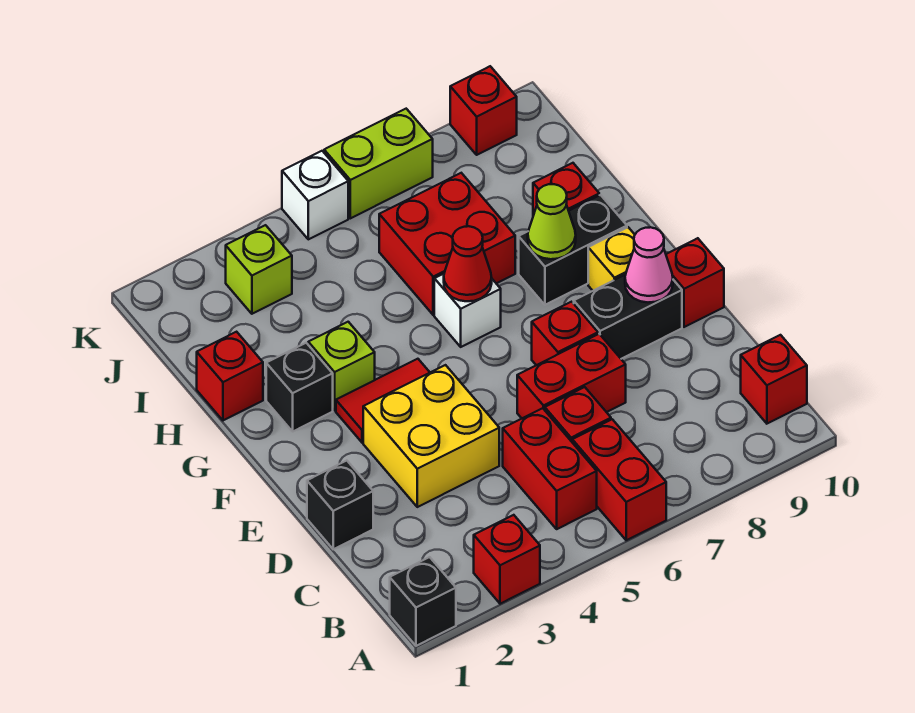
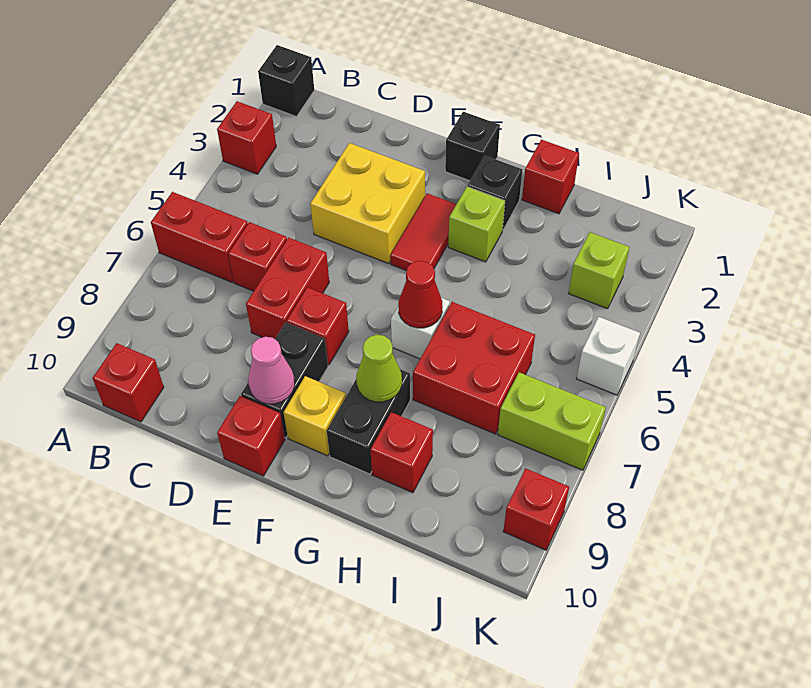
red 1x2 brick [503,408,597,529] -> none
black 1x1 brick [307,461,373,549] -> black 1x1 brick moved to [445,112,500,181]
lime 1x2 brick [324,109,433,218] -> lime 1x2 brick turned to [498,372,606,470]

